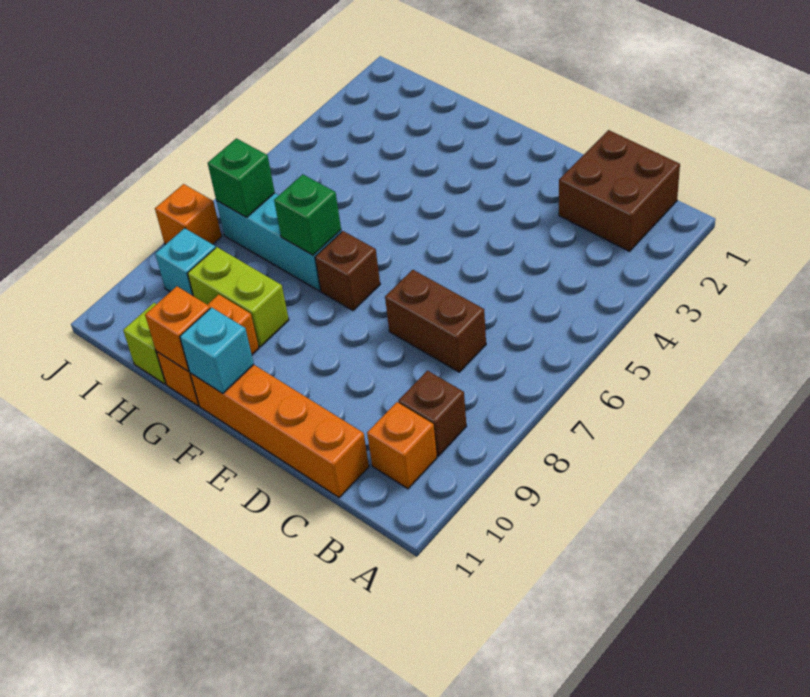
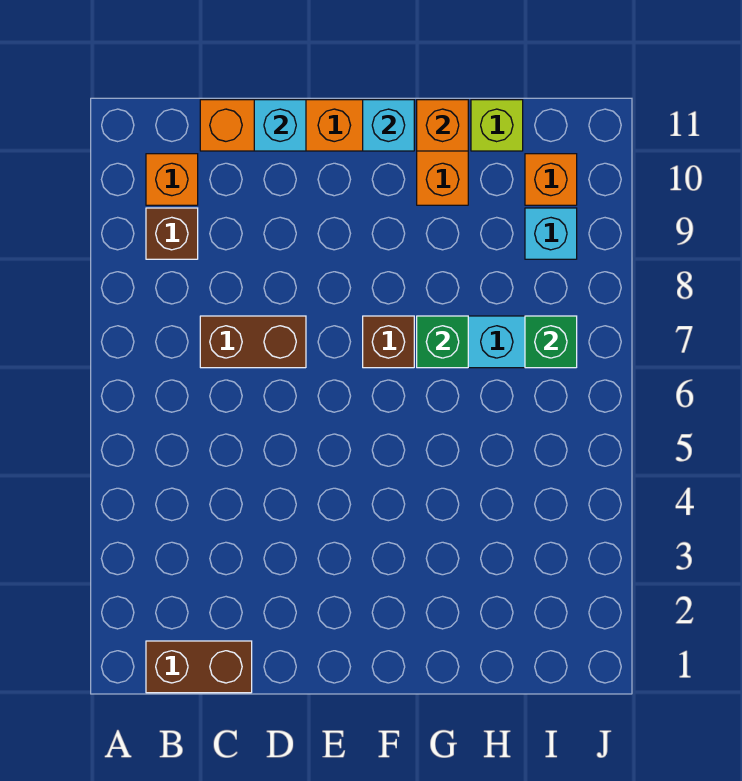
brown 2x2 brick [559,130,680,251] -> brown 1x2 brick [146,641,252,693]
none -> cyan 1x1 brick [254,100,306,151]
lime 1x2 brick [187,247,289,347] -> none
orange 1x1 brick [155,184,222,244] -> orange 1x1 brick moved to [525,154,577,205]

